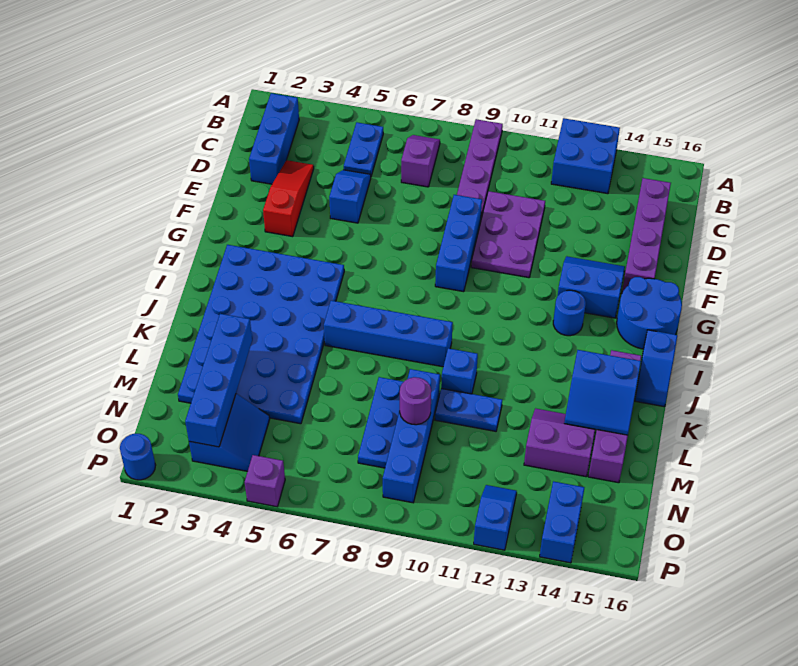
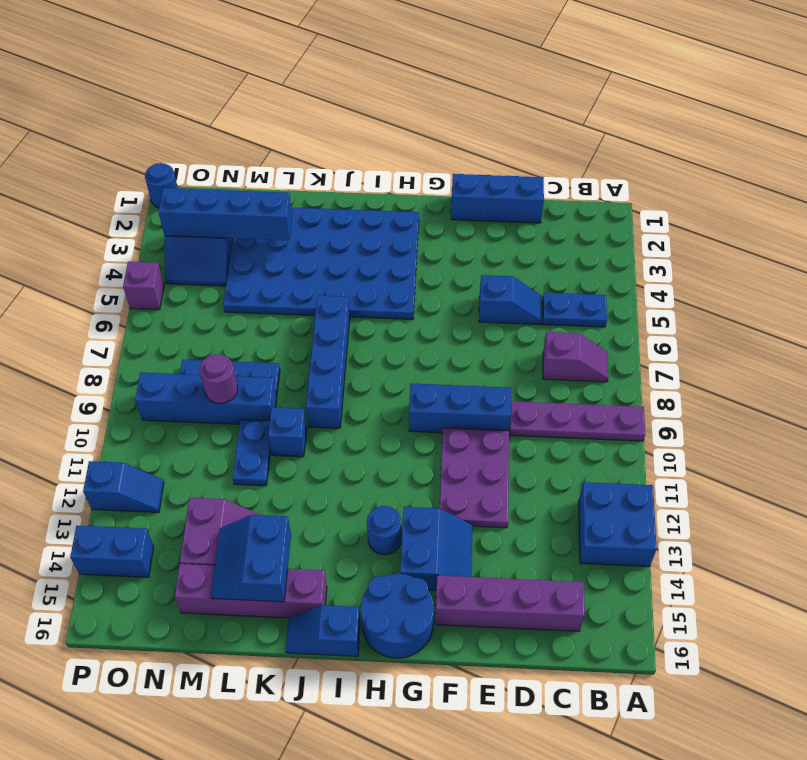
blue 1x3 brick [249,93,299,184] -> blue 1x3 brick moved to [451,174,544,223]
red 1x3 slope [263,160,314,237] -> none
purple 2x3 plate [471,191,545,278] -> purple 2x3 plate turned to [440,428,509,528]

